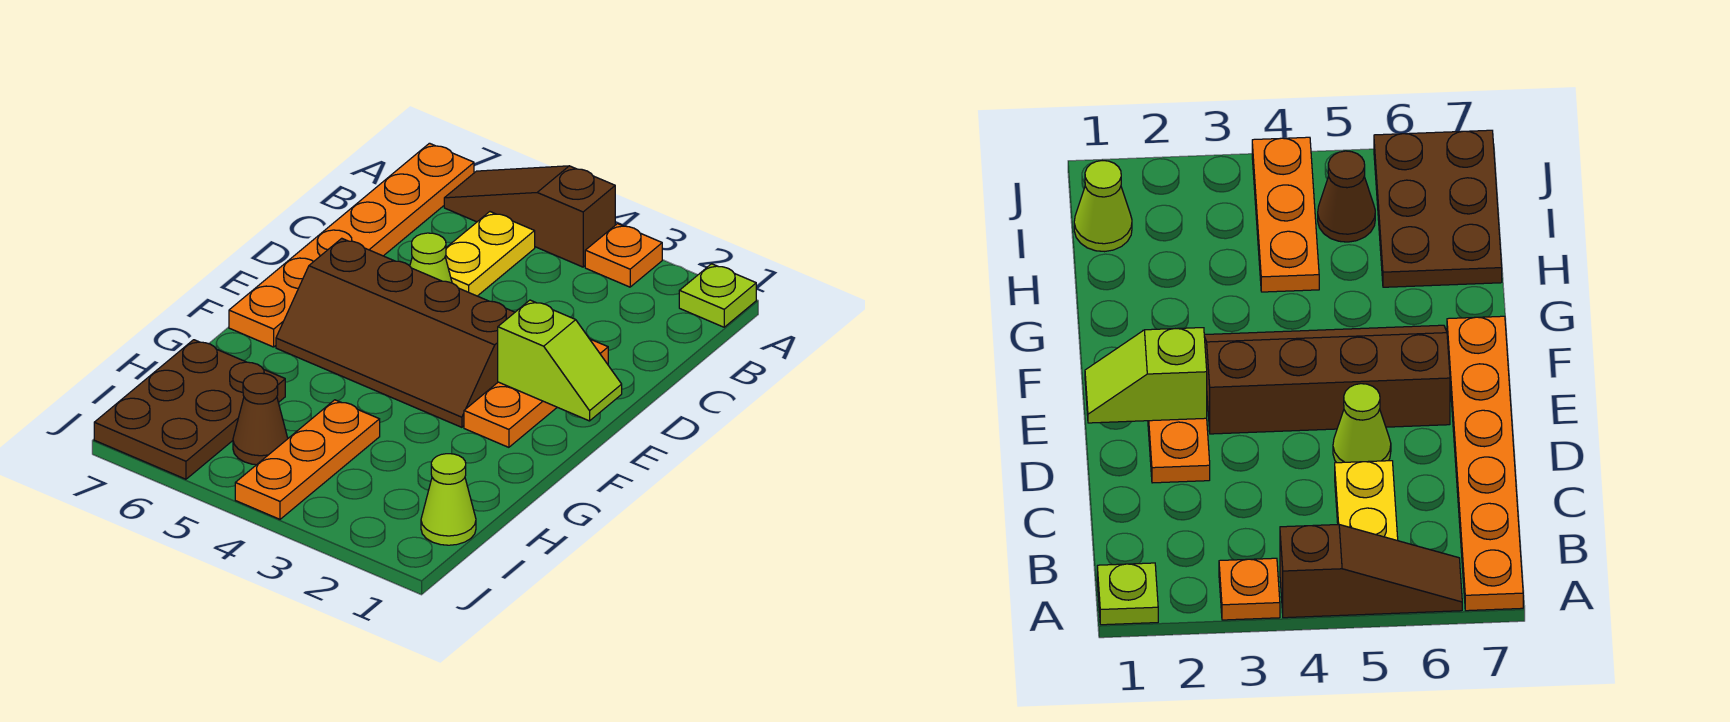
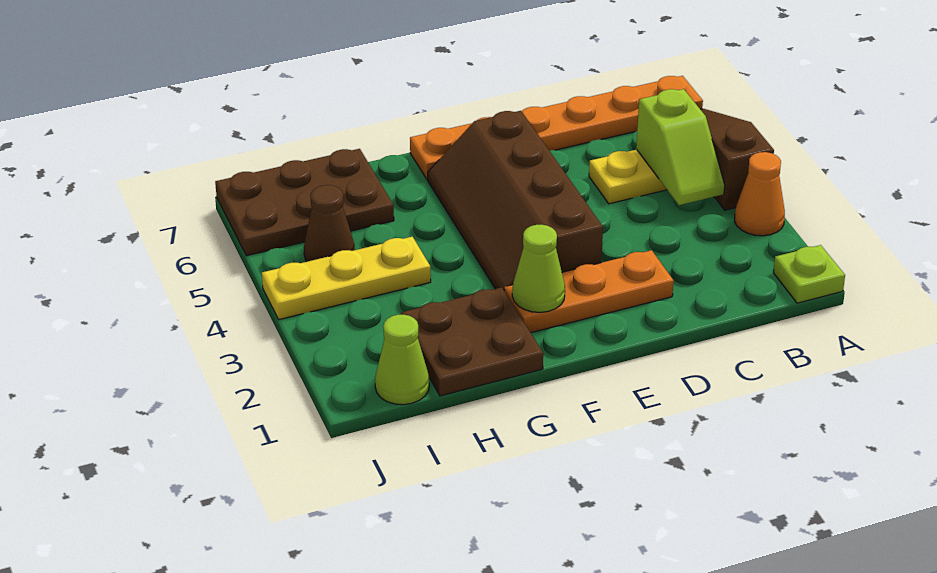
orange 1x1 plate [585,224,662,287] -> orange 1x1 cone [735,152,785,236]
lime 1x1 cone [410,233,452,283] -> lime 1x1 cone moved to [512,225,565,312]
lime 1x2 slope [498,300,622,421] -> lime 1x2 slope moved to [636,89,725,205]
none -> brown 2x2 plate [401,287,543,396]
orange 1x3 plate [235,400,380,519] -> yellow 1x3 plate [262,237,431,319]

